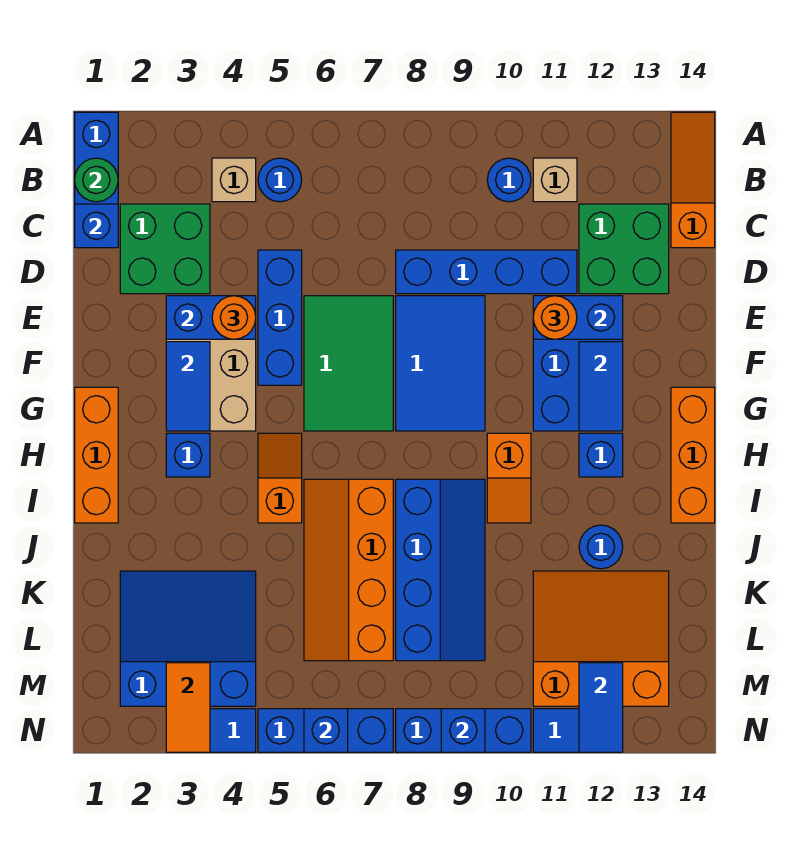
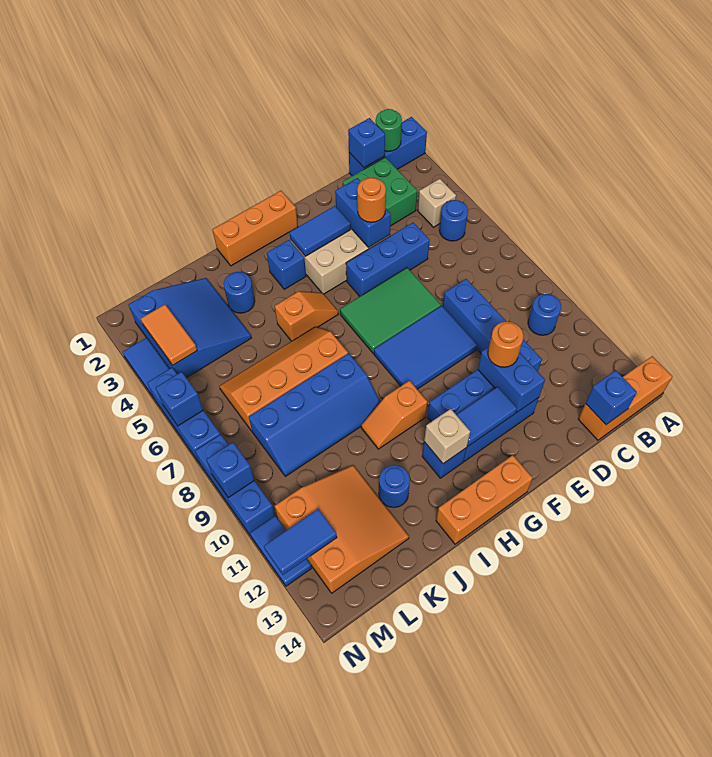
orange 1x3 slope [671,112,715,248] -> orange 1x3 brick [578,356,673,440]
tan 1x1 brick [533,158,577,202] -> tan 1x1 brick moved to [424,409,470,464]
green 2x2 brick [579,204,669,294] -> none
none -> blue 1x1 brick [586,370,637,425]
none -> blue 1x1 round brick [224,272,255,313]
orange 1x2 tile [166,663,210,752] -> orange 1x2 tile turned to [141,305,197,365]

